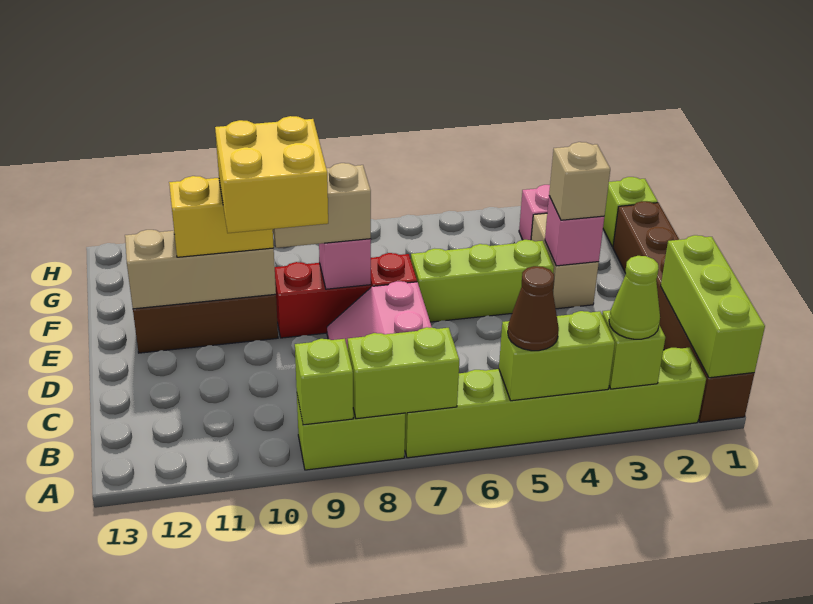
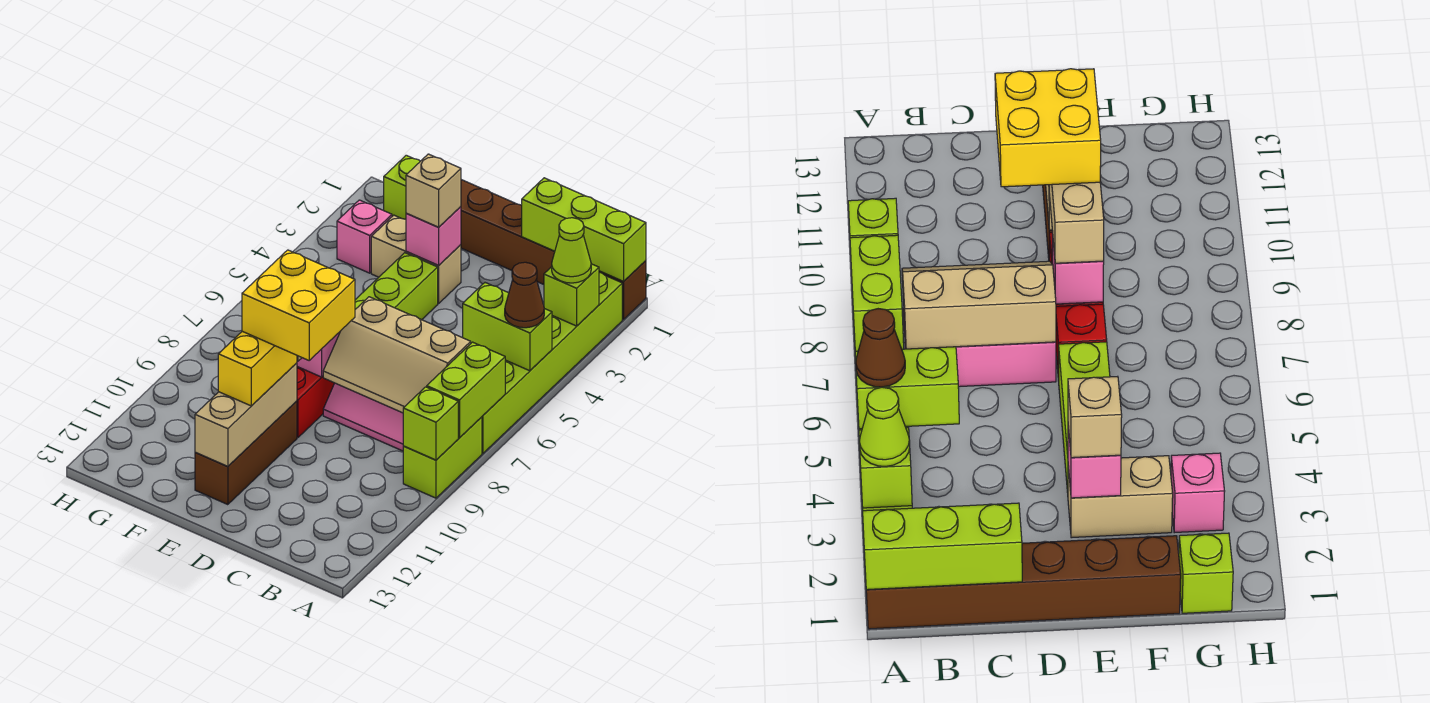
lime 1x2 brick [499,311,615,401] -> lime 1x2 brick turned to [463,283,552,371]
none -> tan 2x3 slope [323,297,471,413]

